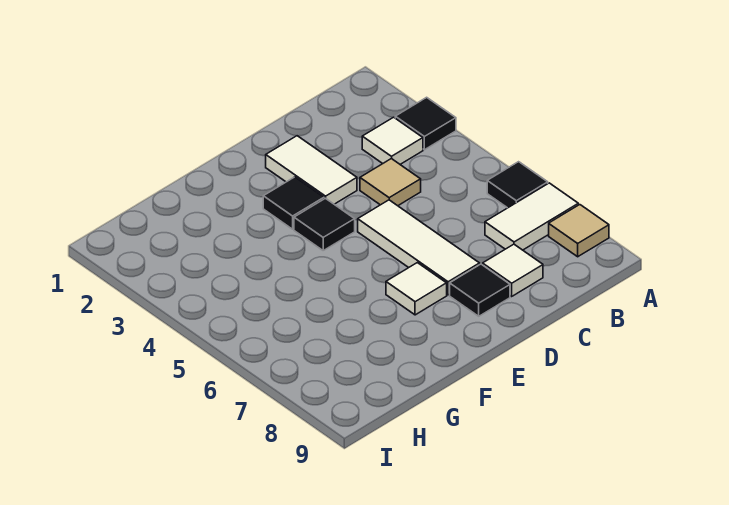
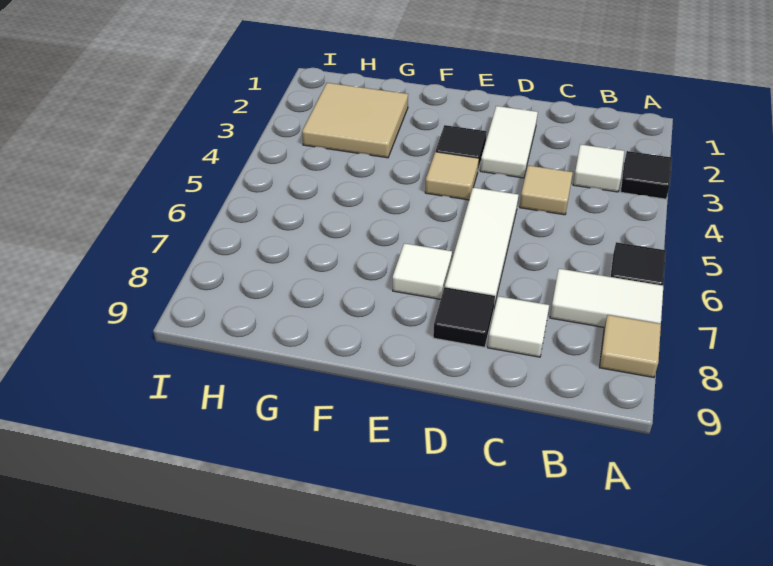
black 1x1 tile [294,198,355,250] -> tan 1x1 tile [425,152,479,200]
none -> tan 2x2 tile [302,83,408,158]

